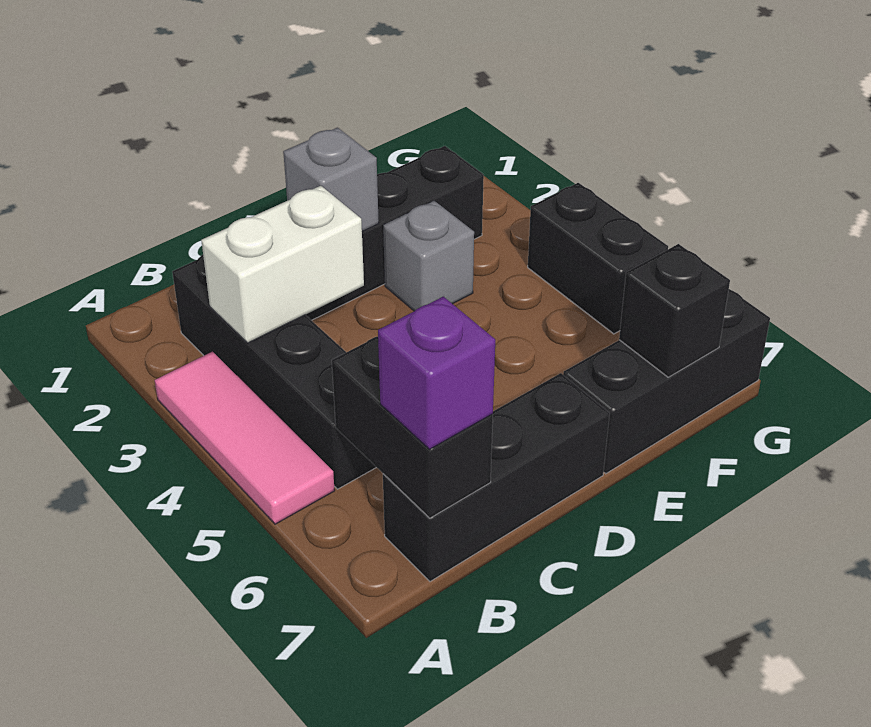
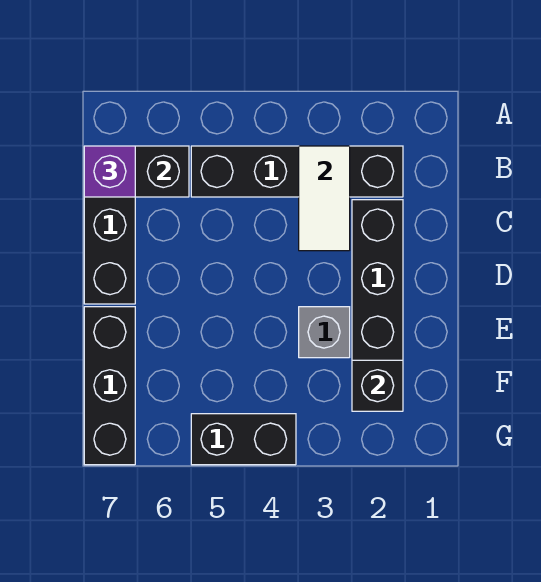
pink 1x3 tile [155,352,335,524] -> none
white 1x2 brick [201,186,364,343] -> white 1x2 tile [299,146,350,251]
grey 1x1 brick [283,128,379,231] -> none
black 1x1 brick [619,244,730,377] -> black 1x1 brick moved to [352,360,403,411]

